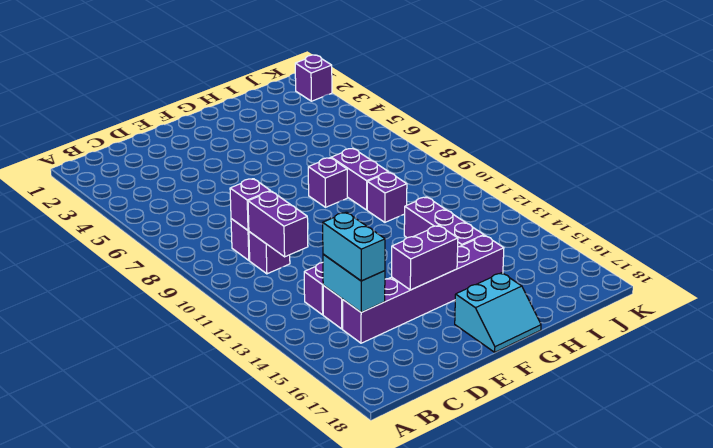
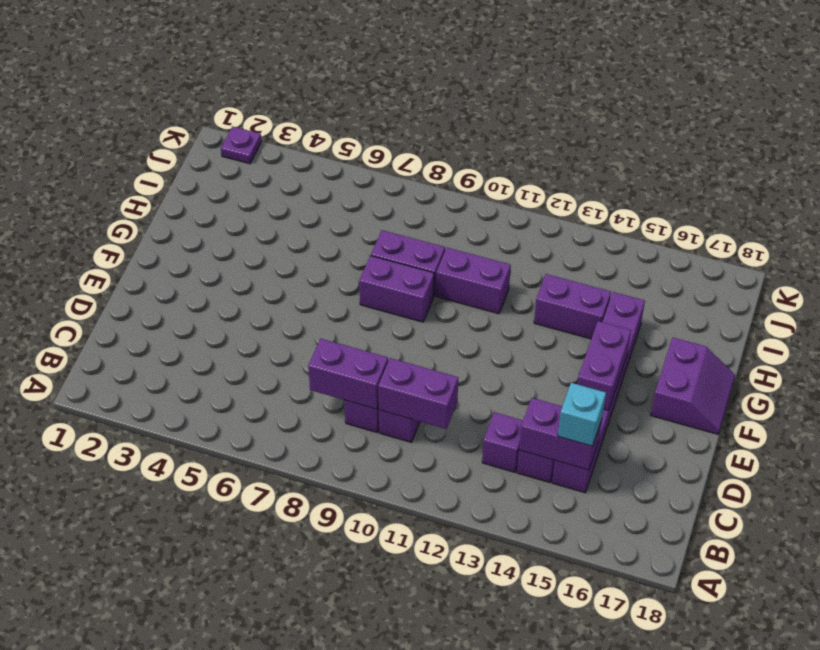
purple 1x1 brick [230,179,271,230] -> purple 1x2 brick [308,339,388,409]
cyan 1x2 brick [323,254,385,312] -> purple 1x2 brick [519,398,602,470]
cyan 1x2 brick [323,212,385,281] -> cyan 1x1 brick [558,383,606,446]
cyan 2x2 slope [455,273,541,352] -> purple 2x2 slope [651,338,735,434]
purple 1x1 brick [308,158,347,207] -> purple 1x2 brick [359,256,434,322]
purple 1x1 brick [367,172,407,222] -> purple 1x2 brick [436,248,511,314]
purple 1x3 brick [404,197,484,247] -> purple 1x2 brick [534,274,611,339]
purple 1x1 brick [295,55,332,101] -> purple 1x1 plate [221,126,262,164]

